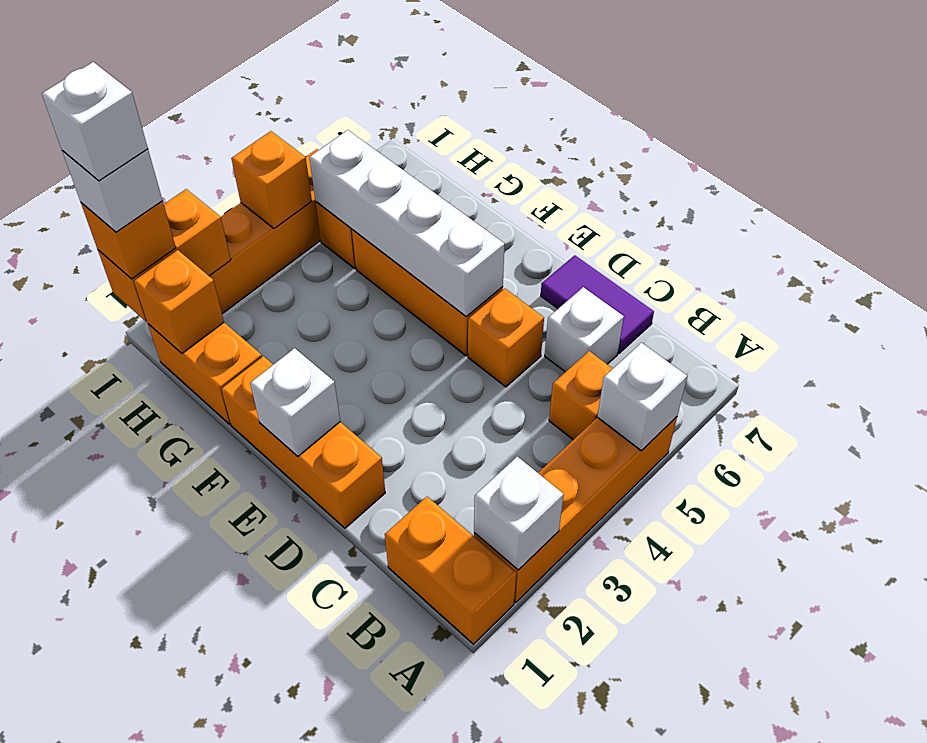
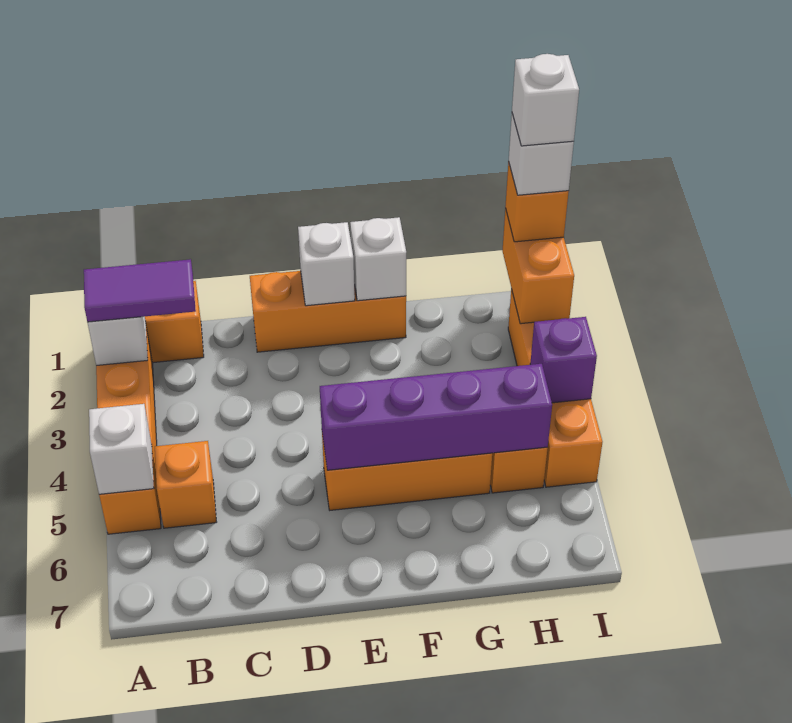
white 1x1 brick [545,287,624,372] -> white 1x1 brick moved to [350,217,406,301]
purple 1x2 tile [541,255,654,353] -> purple 1x2 tile moved to [84,259,196,322]
orange 1x1 brick [468,289,544,387] -> none
white 1x4 brick [309,130,505,317] -> purple 1x4 brick [320,364,552,470]
orange 1x2 brick [148,323,262,424] -> none
orange 1x1 brick [134,250,224,353] -> none
orange 1x1 brick [231,131,312,228] -> purple 1x1 brick [530,317,597,403]

